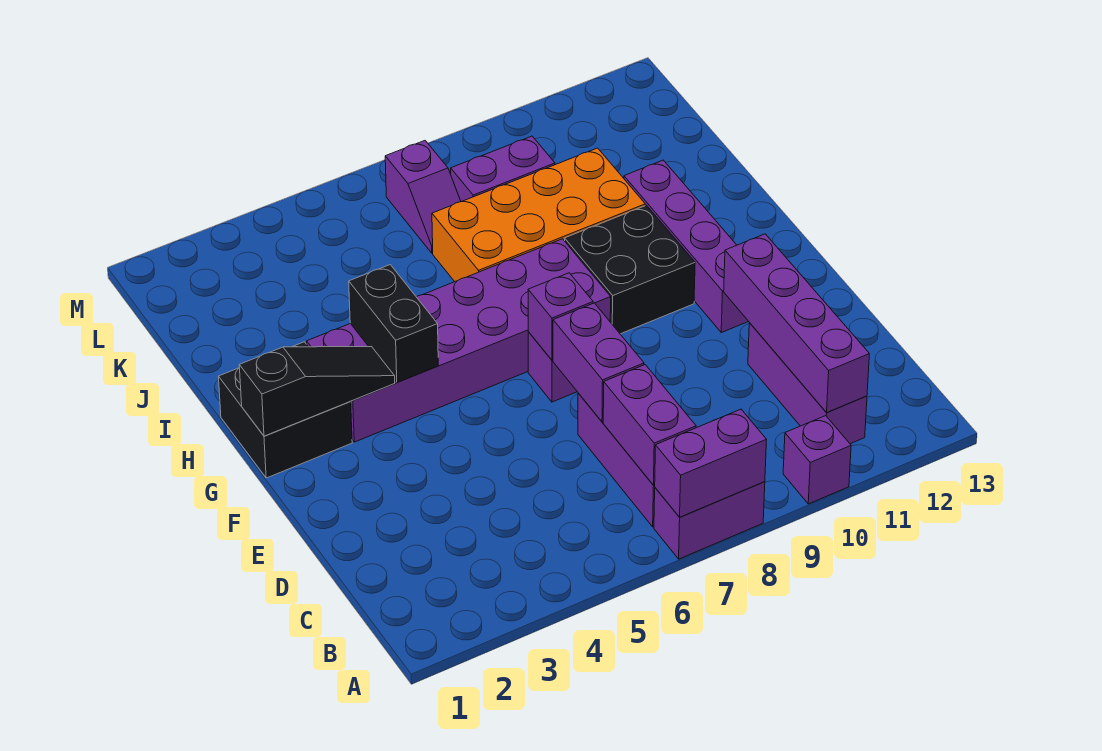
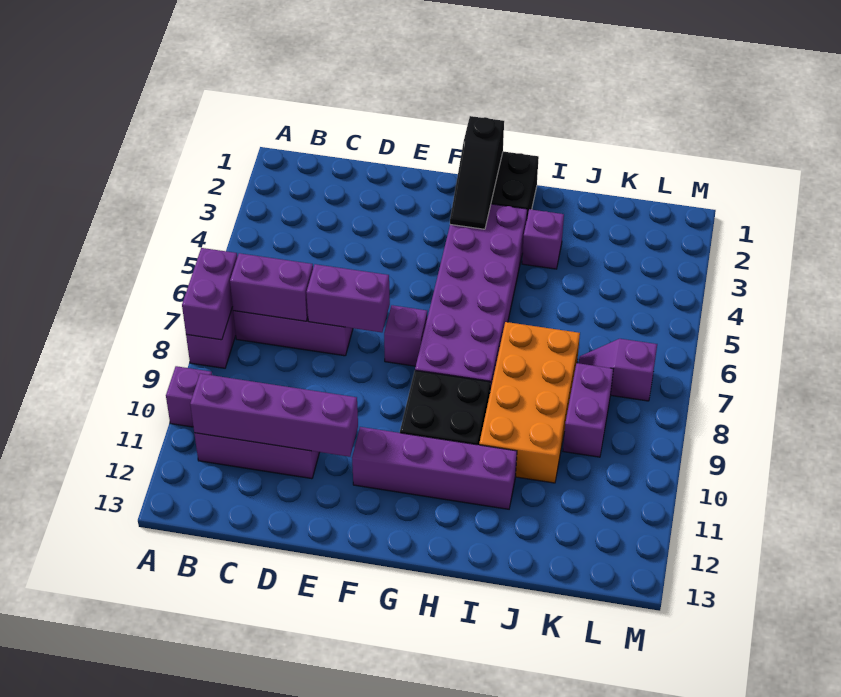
purple 1x1 brick [528,273,593,360] -> purple 1x1 brick moved to [522,209,564,269]
black 1x2 brick [349,265,438,382] -> none

